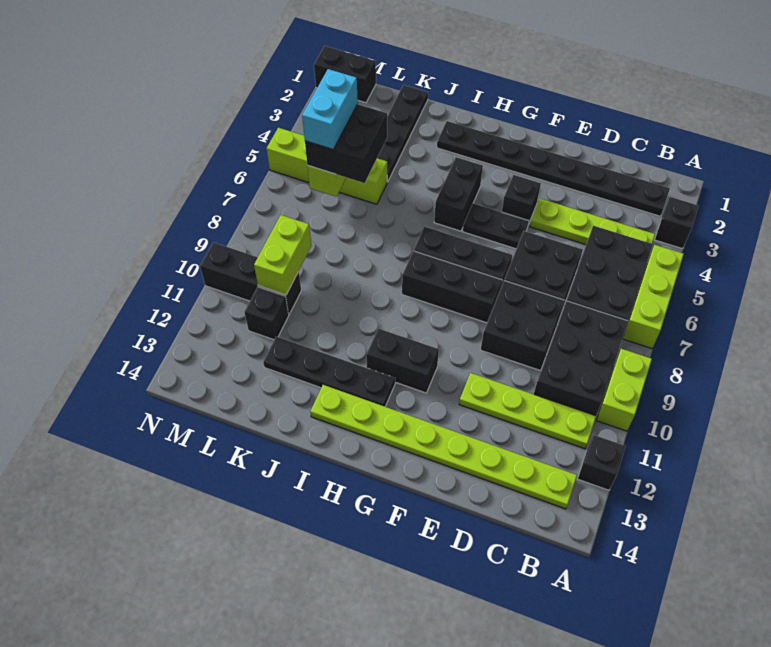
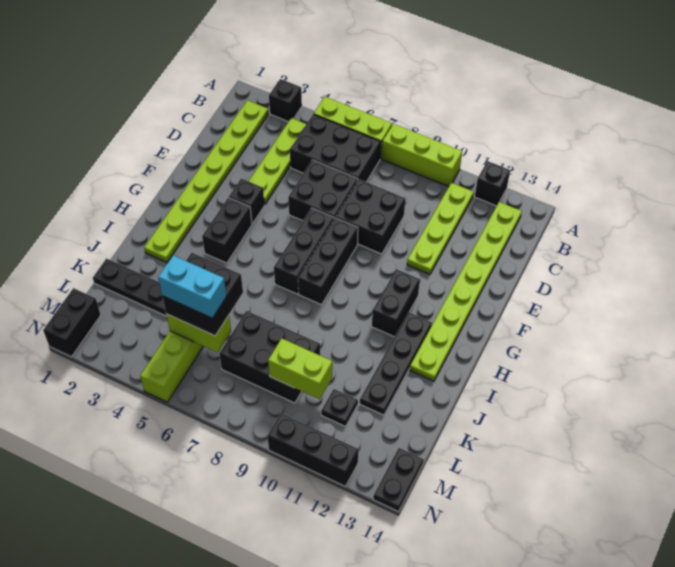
lime 1x2 brick [596,349,652,431] -> lime 1x3 brick [382,124,462,187]
black 1x8 plate [437,121,670,216] -> lime 1x8 plate [144,100,268,263]
black 2x3 brick [534,301,628,416] -> black 2x3 brick moved to [219,311,320,403]
black 1x2 plate [463,203,529,249] -> black 1x2 plate moved to [373,448,424,512]
black 1x2 brick [434,157,483,231] -> black 1x2 brick turned to [202,198,252,263]
black 1x3 brick [200,242,301,315] -> black 1x3 brick turned to [267,413,359,486]
black 1x1 brick [244,287,289,340] -> black 1x1 plate [321,389,358,426]

